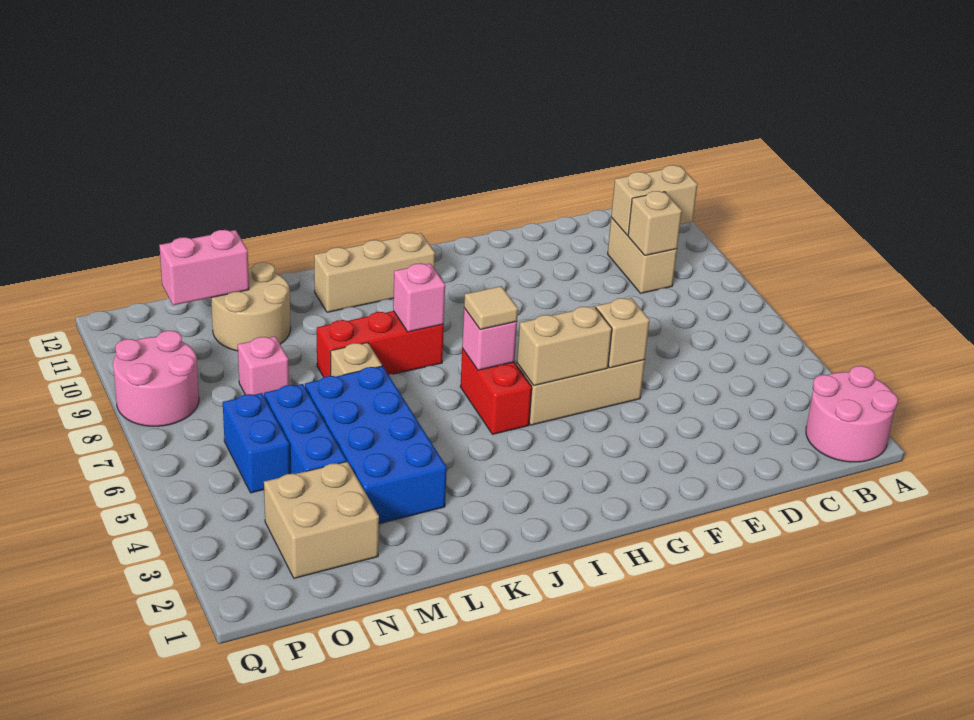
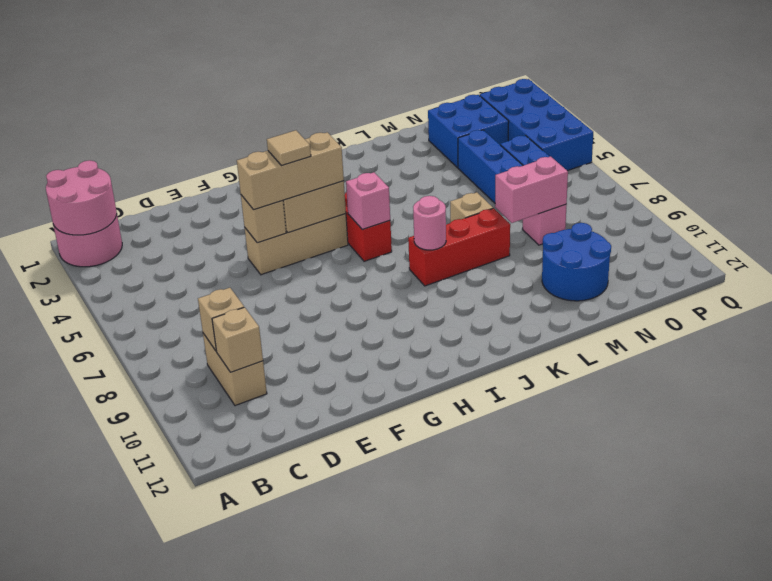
tan 1x2 brick [611,165,697,235] -> tan 1x1 brick [212,307,263,372]
tan 1x1 tile [464,286,518,330] -> tan 1x1 tile moved to [267,130,311,166]
tan 1x3 brick [314,233,435,312] -> tan 1x3 brick moved to [237,132,344,210]
pink 1x1 brick [393,263,445,332] -> pink 1x1 round brick [413,196,446,250]
blue 2x4 brick [305,366,447,524] -> blue 2x4 brick moved to [480,79,593,171]
tan 2x2 round brick [211,262,291,351] -> blue 2x2 round brick [542,223,611,301]
tan 2x2 brick [264,462,379,578] -> blue 2x2 brick [428,95,509,168]
pink 1x2 brick [159,230,249,305] -> pink 1x2 brick moved to [495,157,568,223]
pink 2x2 round brick [113,331,199,426] -> pink 2x2 round brick moved to [46,160,117,235]

